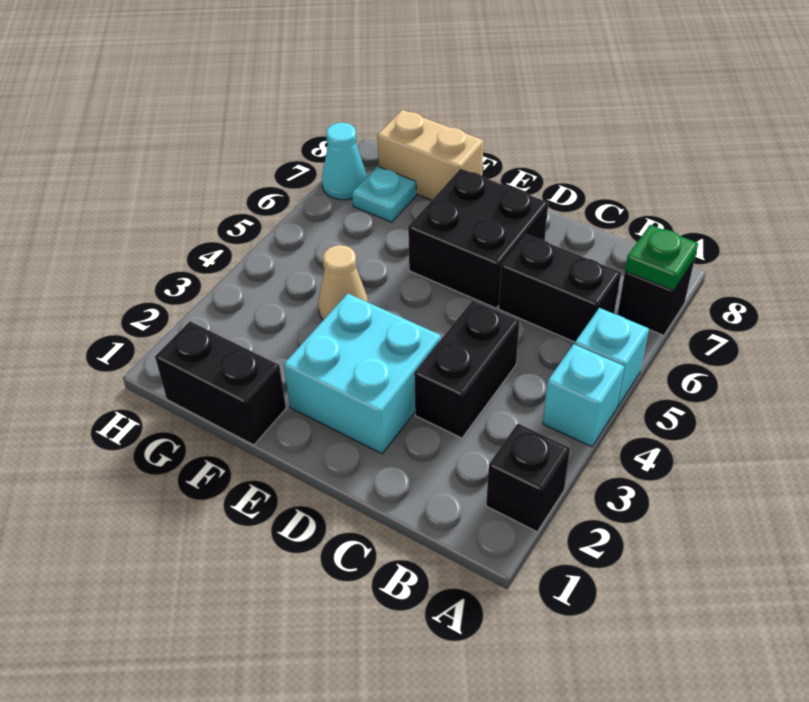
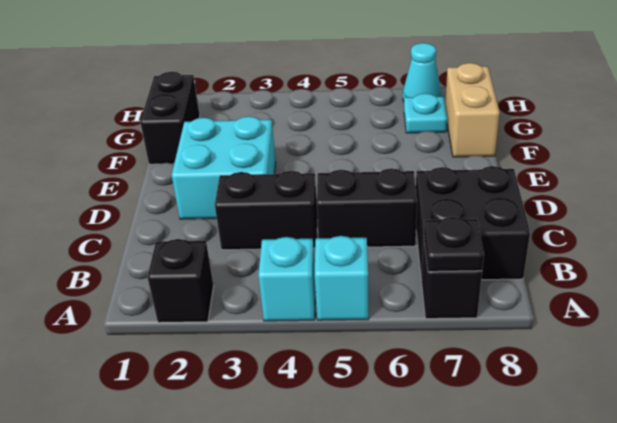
green 1x1 plate [625,225,698,291] -> black 1x1 plate [424,217,484,272]
black 1x2 brick [499,234,621,342] -> black 1x2 brick turned to [317,168,417,247]
black 2x2 brick [408,169,548,308] -> black 2x2 brick moved to [416,166,530,280]
tan 1x1 cone [318,245,368,320] -> none

